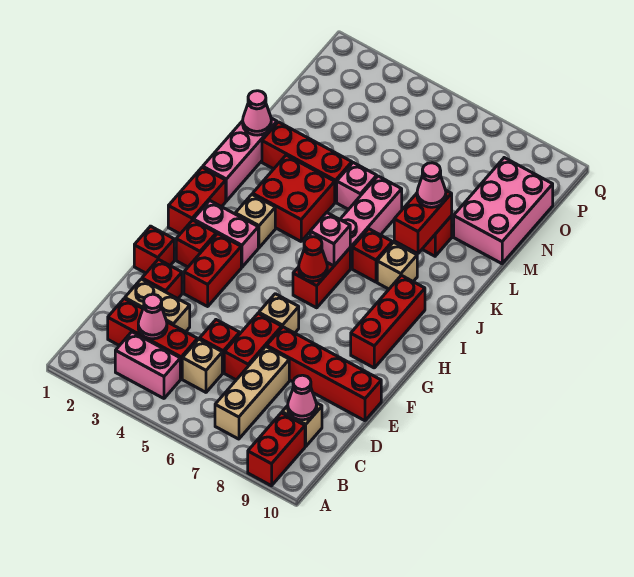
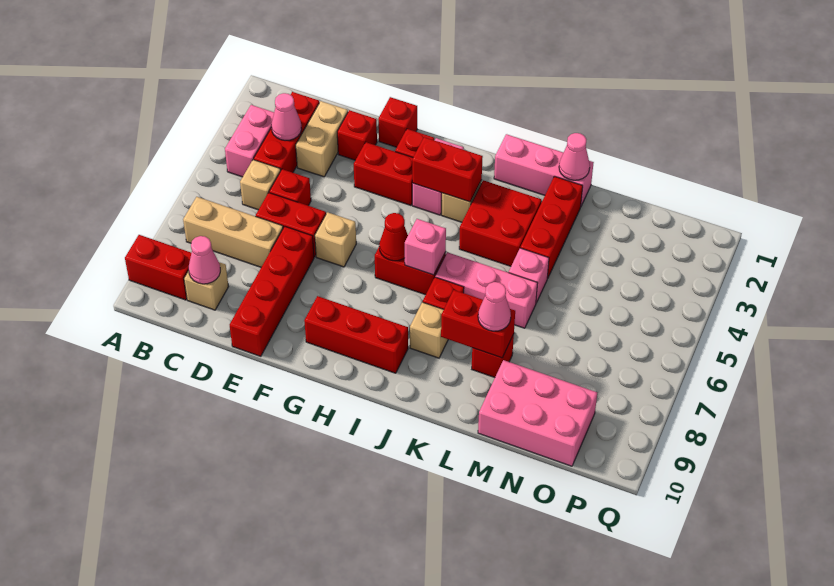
red 1x2 brick [168,167,226,234] -> red 1x2 brick moved to [412,137,483,202]

